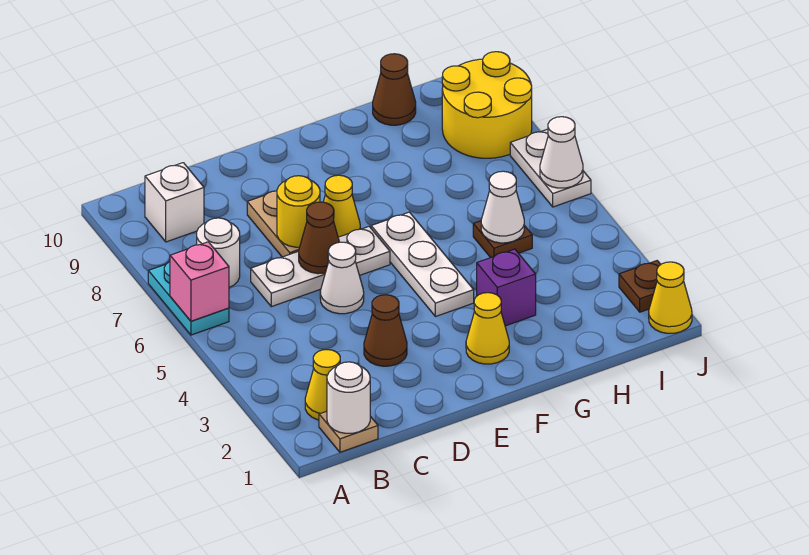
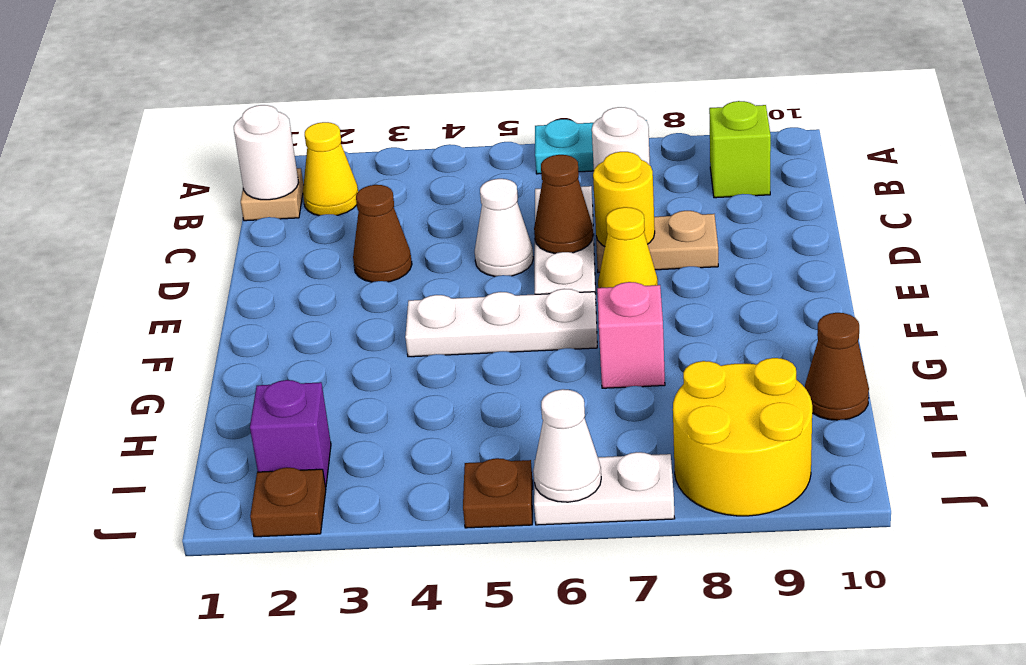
pink 1x1 brick [170,242,229,321] -> pink 1x1 brick moved to [597,282,665,388]
white 1x1 brick [145,163,204,242] -> lime 1x1 brick [709,101,771,198]
yellow 1x1 cone [466,293,509,364] -> none
purple 1x1 brick [477,249,536,326] -> purple 1x1 brick moved to [250,380,331,487]
brown 1x1 plate [473,221,532,258] -> brown 1x1 plate moved to [463,458,533,528]
white 1x1 cone [481,171,524,243] -> none
yellow 1x1 cone [649,262,692,333] -> none

